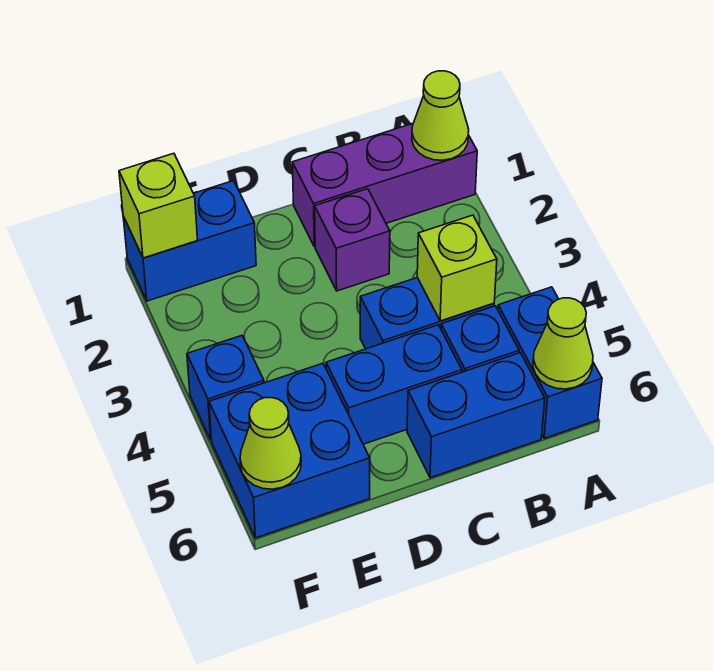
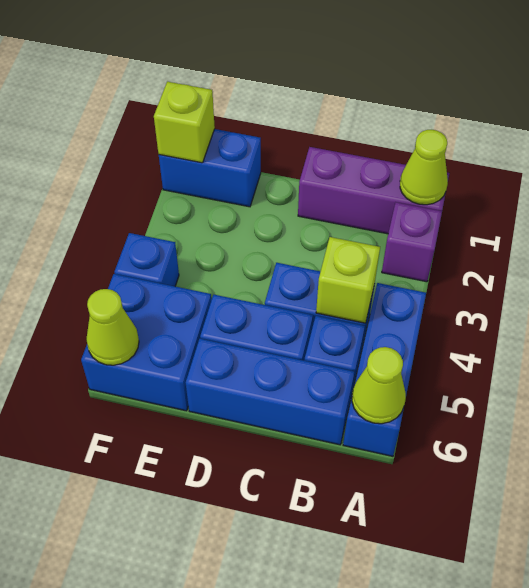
blue 1x2 brick [498,287,602,438] -> blue 1x3 brick [343,283,426,456]
blue 1x2 brick [407,353,545,478] -> blue 1x3 brick [186,339,355,445]
purple 1x1 brick [315,189,390,291] -> purple 1x1 brick moved to [382,202,442,282]

